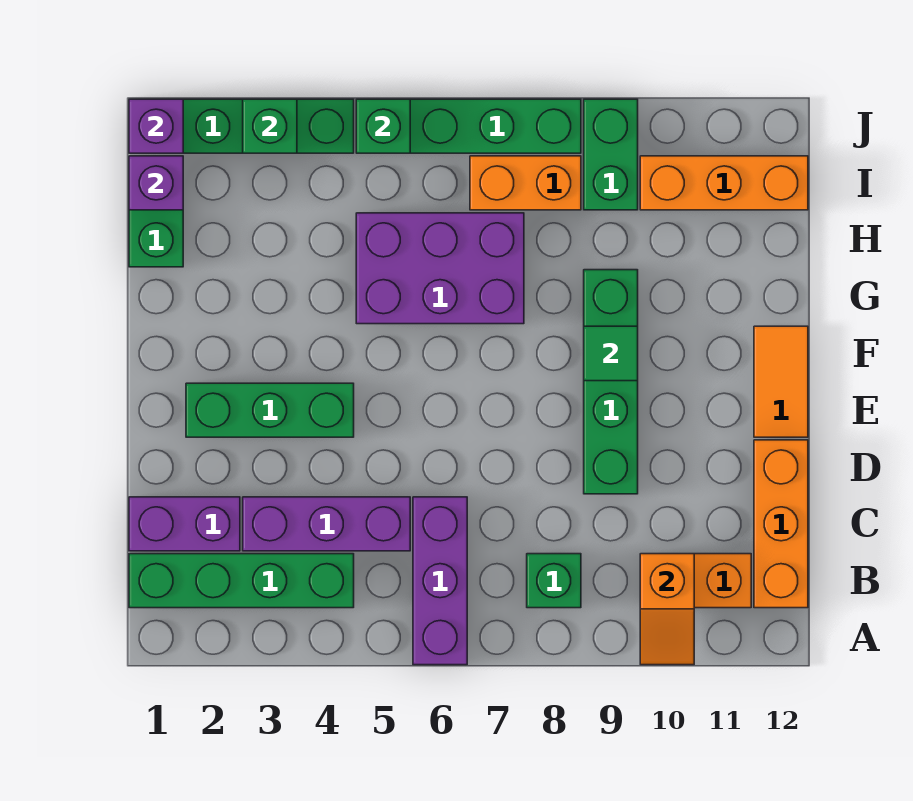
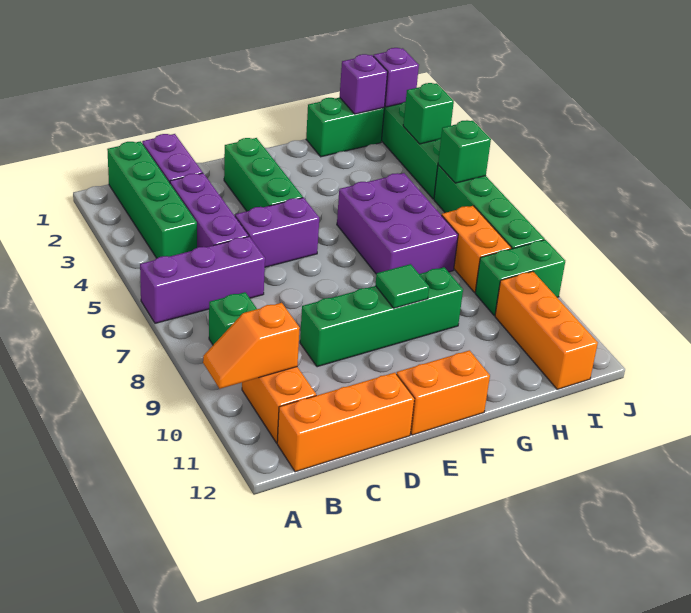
none -> purple 1x2 brick [235,198,319,267]
orange 1x2 tile [754,326,808,437] -> orange 1x2 brick [397,350,490,435]

